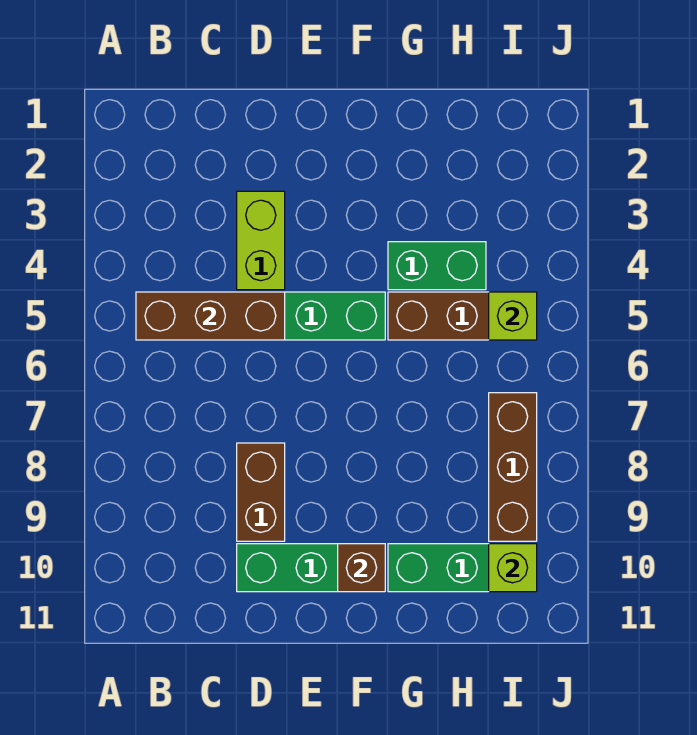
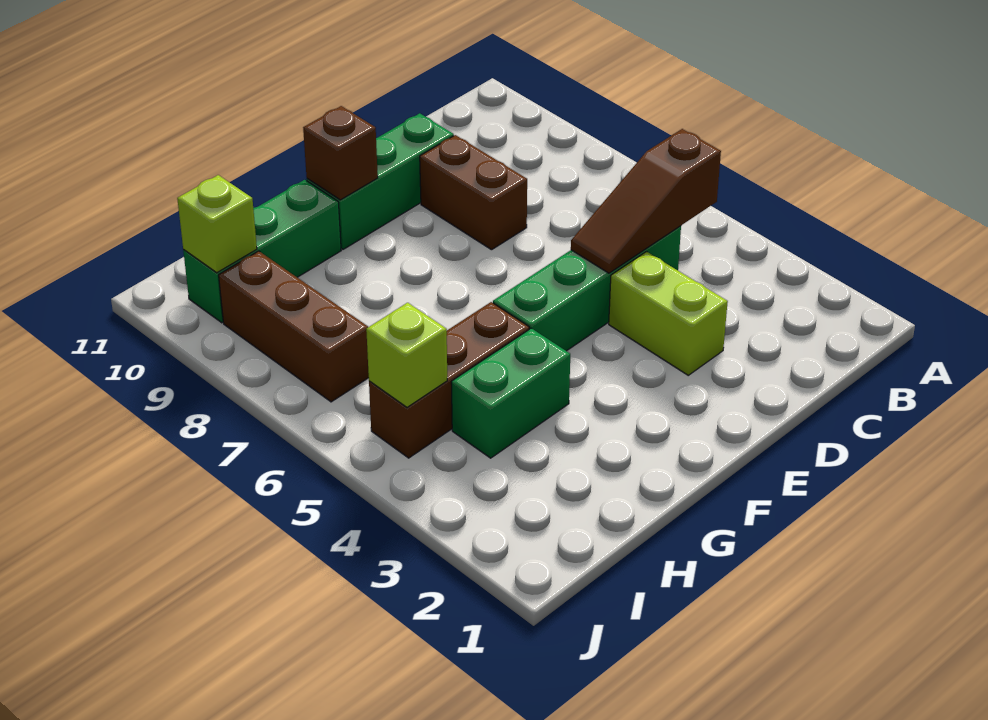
brown 1x3 brick [136,292,285,340] -> brown 1x3 slope [571,129,721,273]

